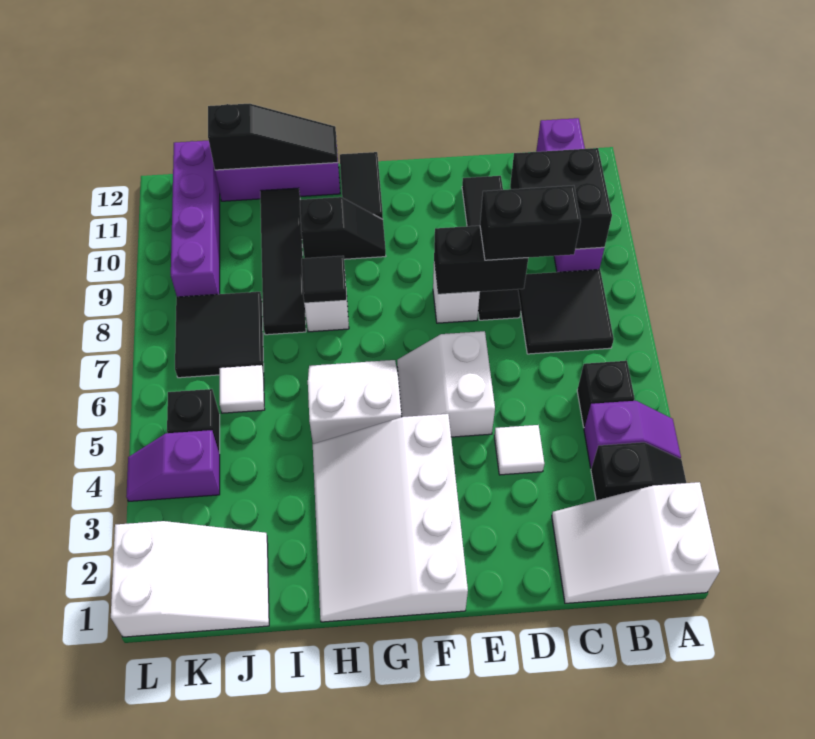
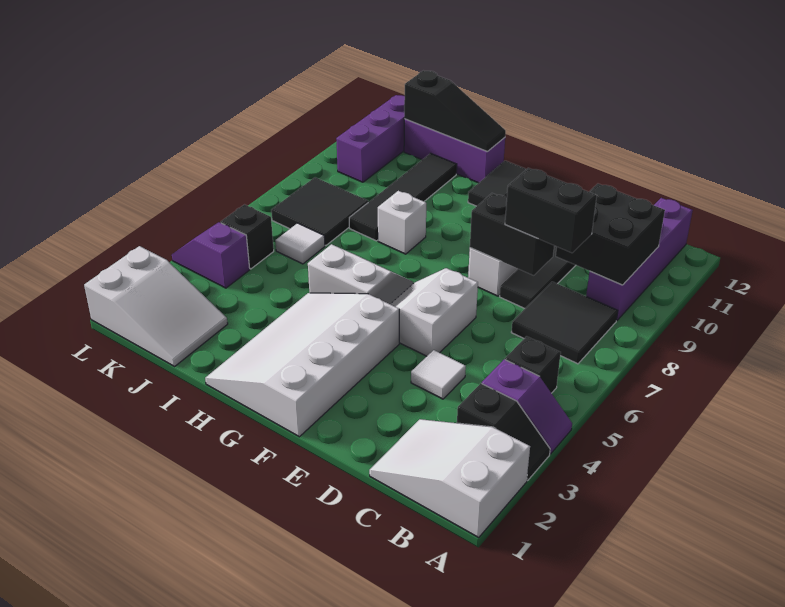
black 1x2 slope [300,197,386,259] -> none
black 1x1 tile [302,256,347,303] -> none
purple 1x4 brick [171,140,220,297] -> purple 1x3 brick [336,95,405,182]

